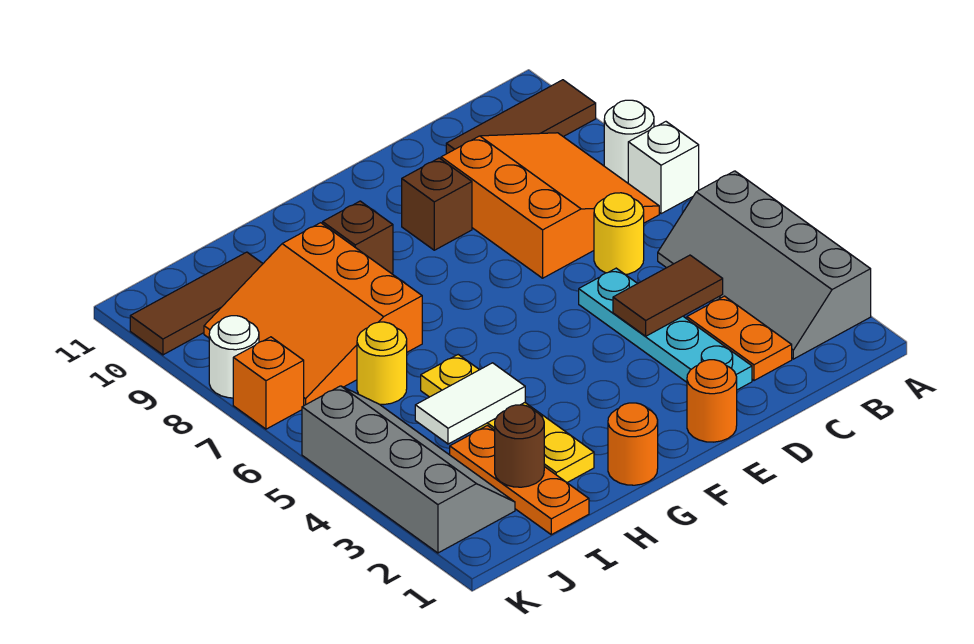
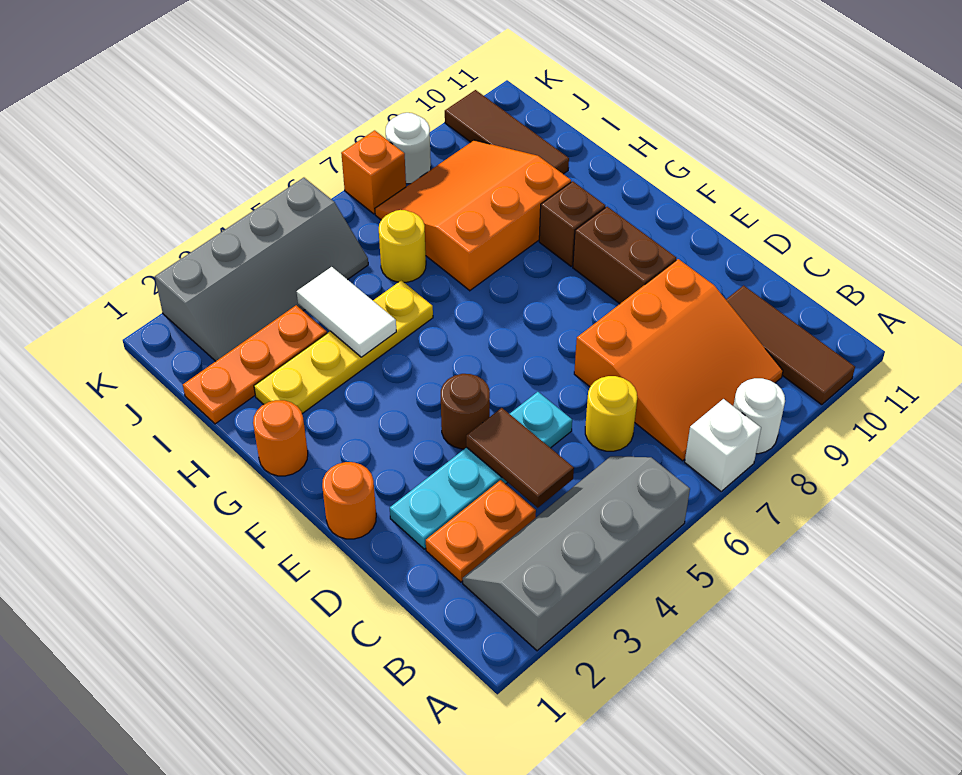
brown 1x1 brick [402,158,472,250] -> brown 1x2 brick [573,207,676,304]
brown 1x1 round brick [495,405,544,487] -> brown 1x1 round brick moved to [441,374,490,449]

